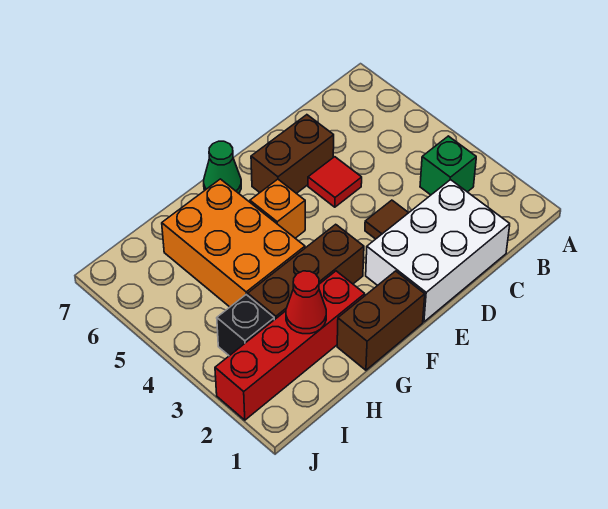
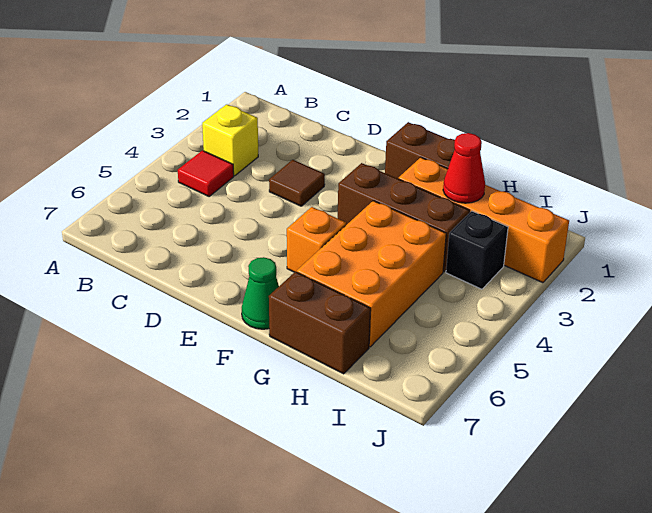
green 1x1 brick [420,136,476,195] -> yellow 1x1 brick [202,104,258,176]
white 2x3 brick [366,180,510,322] -> none
red 1x1 tile [308,157,362,207] -> red 1x1 tile moved to [178,150,234,196]
brown 1x2 brick [251,115,334,193] -> brown 1x2 brick moved to [269,272,371,374]
red 1x4 brick [215,271,365,420] -> orange 1x4 brick [398,157,569,283]

